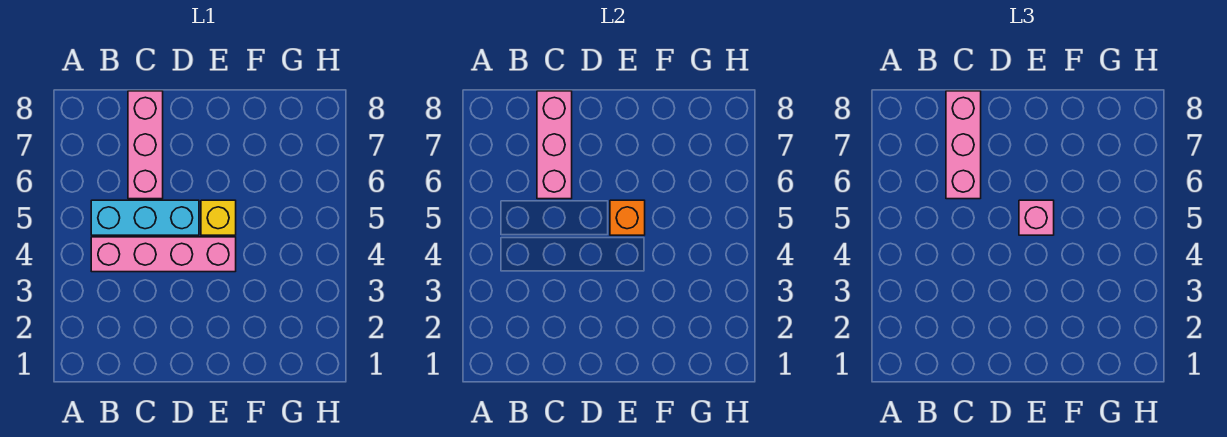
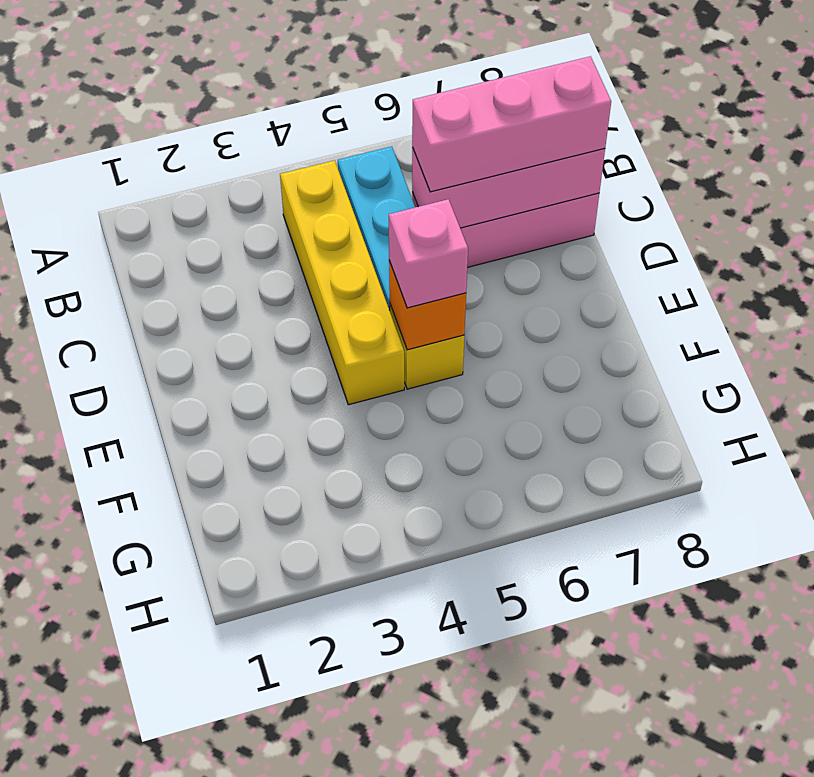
pink 1x4 brick [91,237,236,272] -> yellow 1x4 brick [280,161,404,405]

